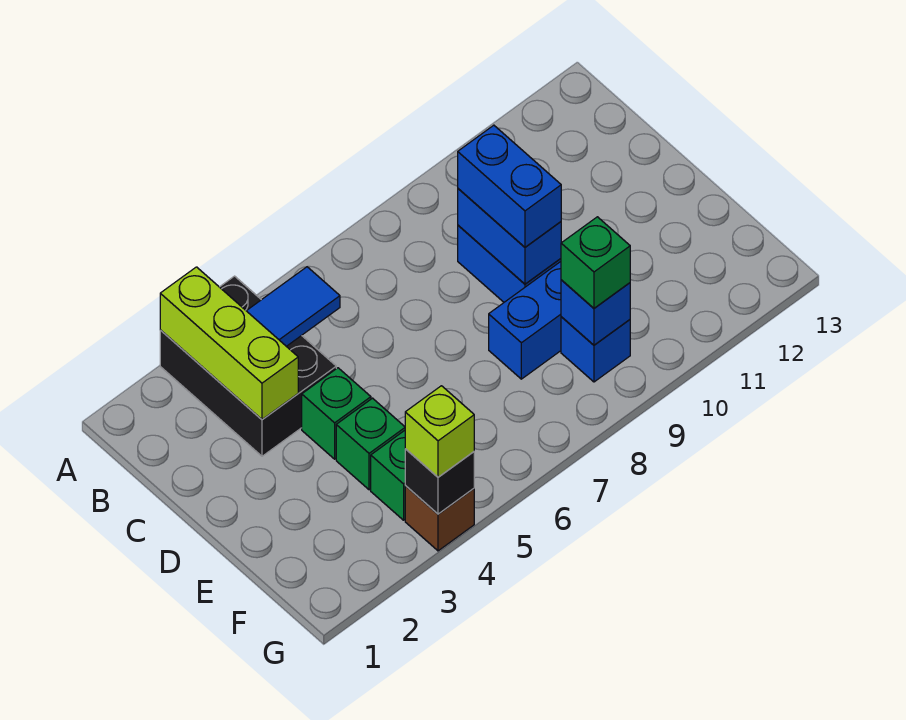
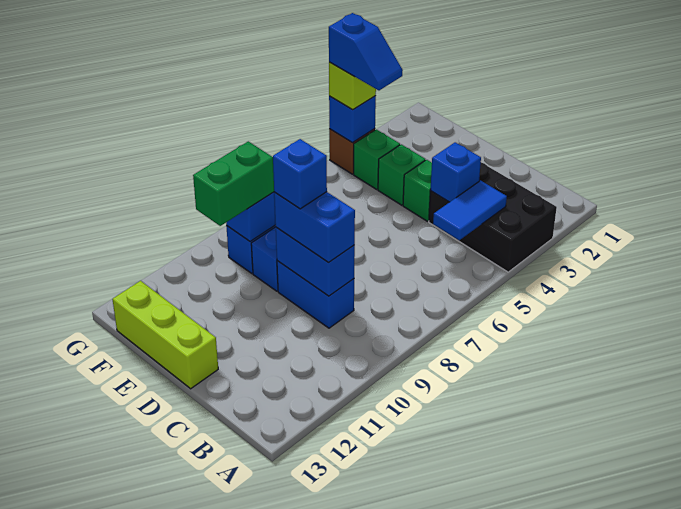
lime 1x3 brick [160,267,298,420] -> lime 1x3 brick moved to [112,281,218,389]
none -> blue 1x1 brick [430,142,481,202]
none -> blue 1x1 brick [273,139,327,209]
none -> blue 1x2 slope [329,13,403,90]
green 1x1 brick [561,217,630,308] -> green 1x2 brick [193,141,274,226]
black 1x1 brick [405,449,474,514] -> blue 1x1 brick [329,96,376,143]

